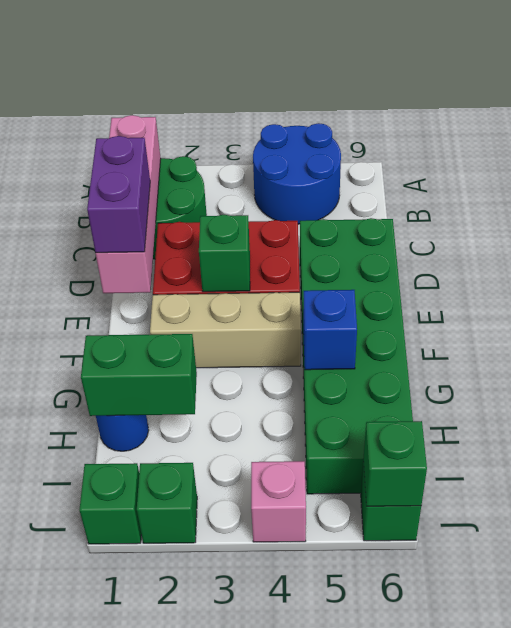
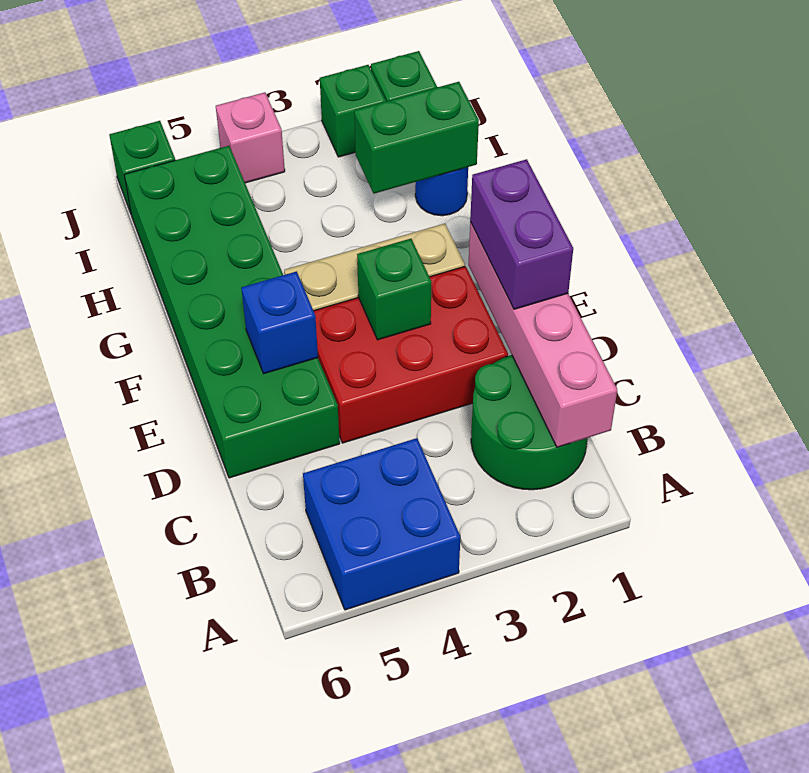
blue 2x2 round brick [253,123,341,224] -> blue 2x2 brick [303,438,460,610]
blue 1x1 brick [303,290,357,370] -> blue 1x1 brick moved to [241,271,318,374]
green 1x1 brick [363,421,427,506] -> none

